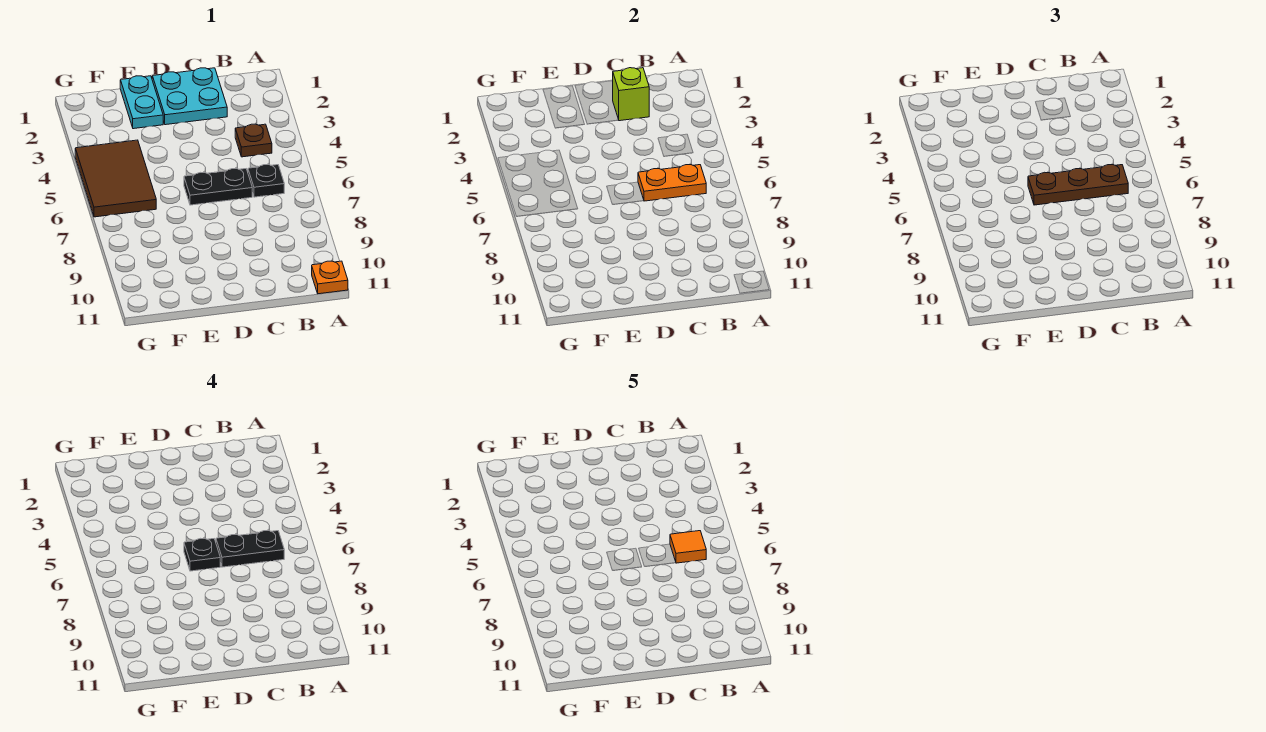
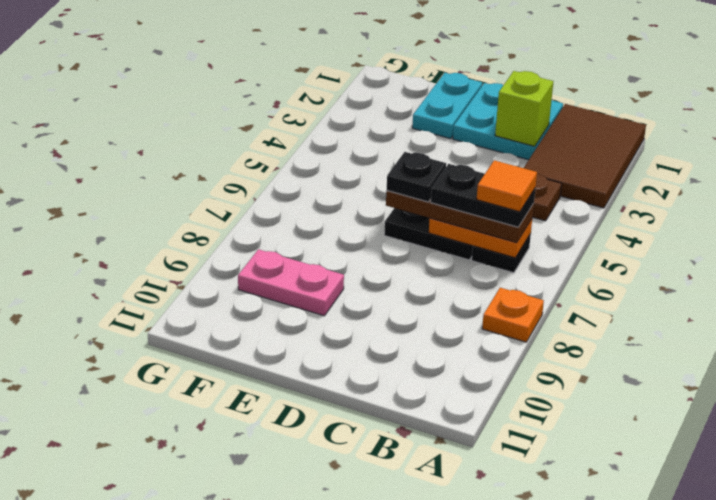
orange 1x1 plate [312,261,348,294] -> orange 1x1 plate moved to [482,288,544,342]
none -> pink 1x2 plate [238,249,344,316]
brown 2x3 tile [75,140,156,217] -> brown 2x3 tile moved to [524,104,646,208]

